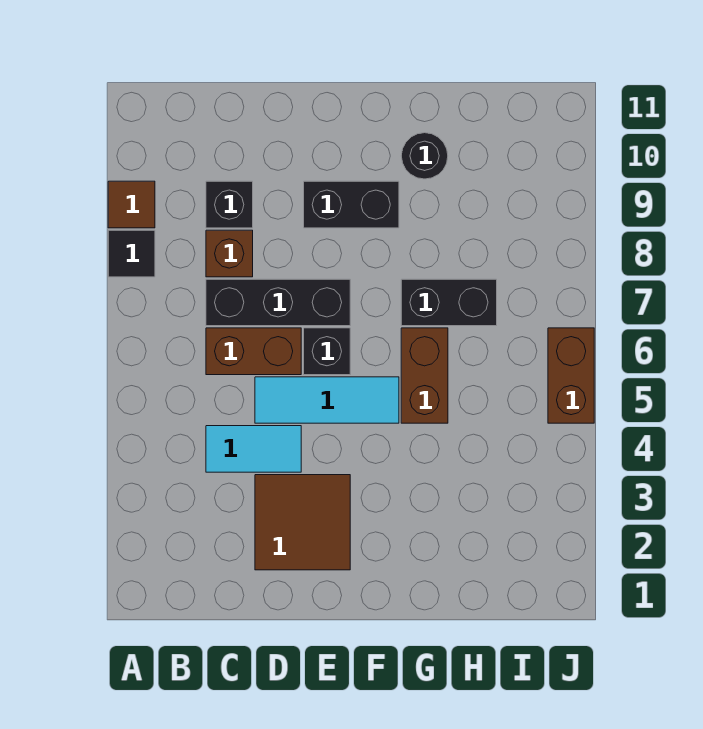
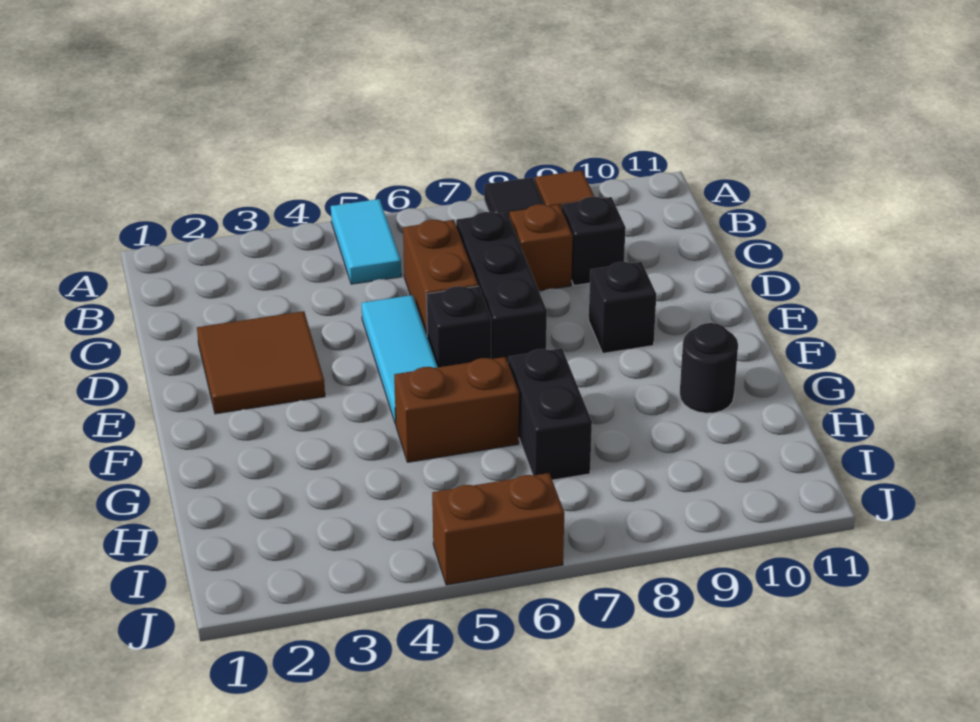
cyan 1x2 tile [206,426,301,472] -> cyan 1x2 tile moved to [331,199,401,284]
black 1x2 brick [304,181,399,228] -> black 1x1 brick [589,262,656,353]

